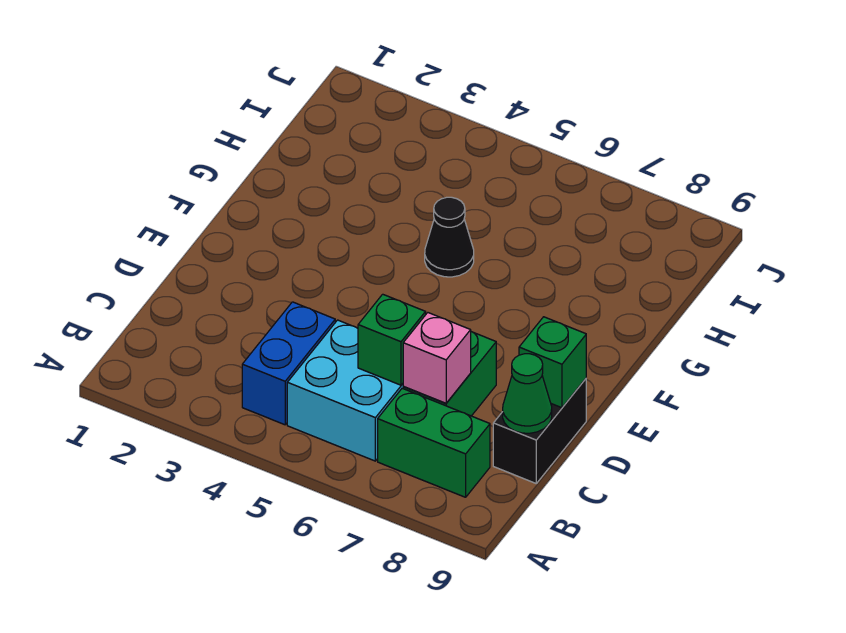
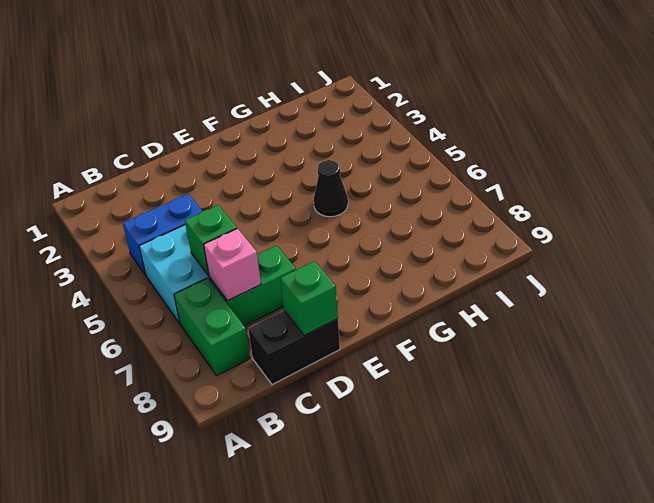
green 1x1 cone [503,354,552,433] -> none

